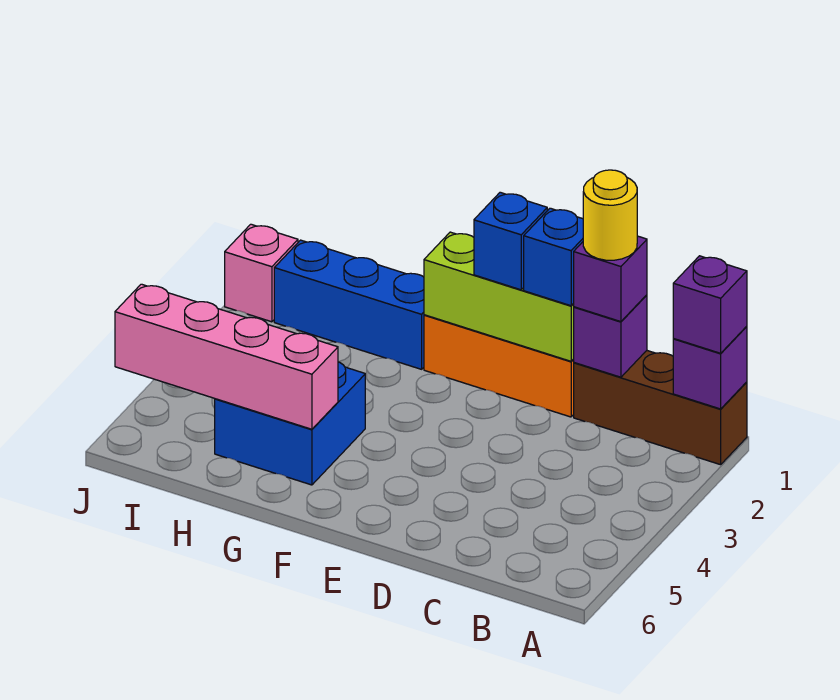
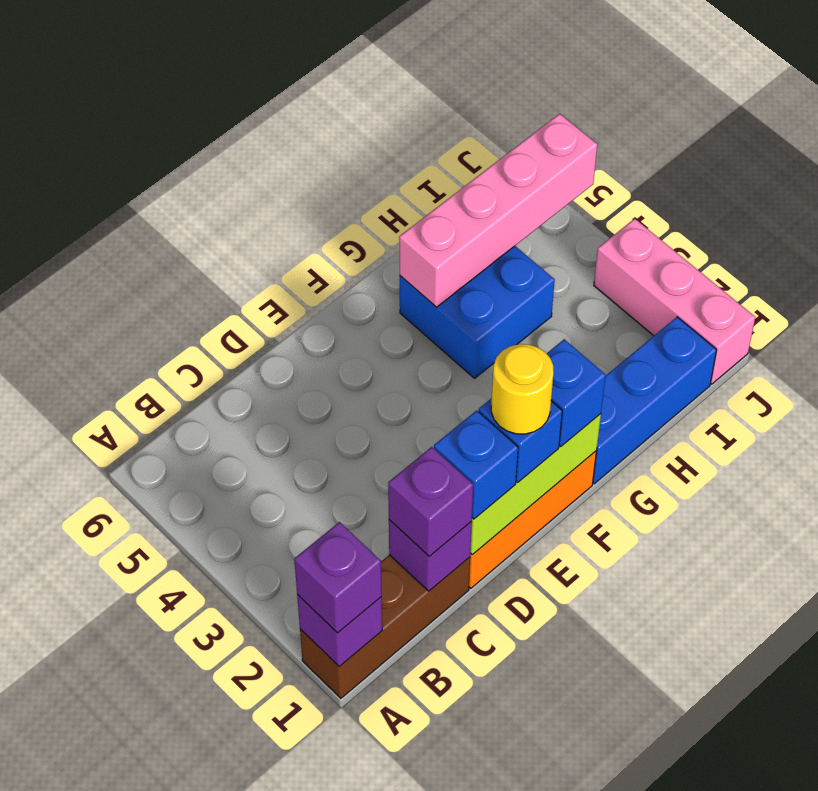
yellow 1x1 round brick [583,170,637,260] -> yellow 1x1 round brick moved to [491,344,553,434]
none -> blue 1x1 brick [547,339,606,447]
pink 1x1 brick [225,224,298,322] -> pink 1x3 brick [594,219,755,384]

